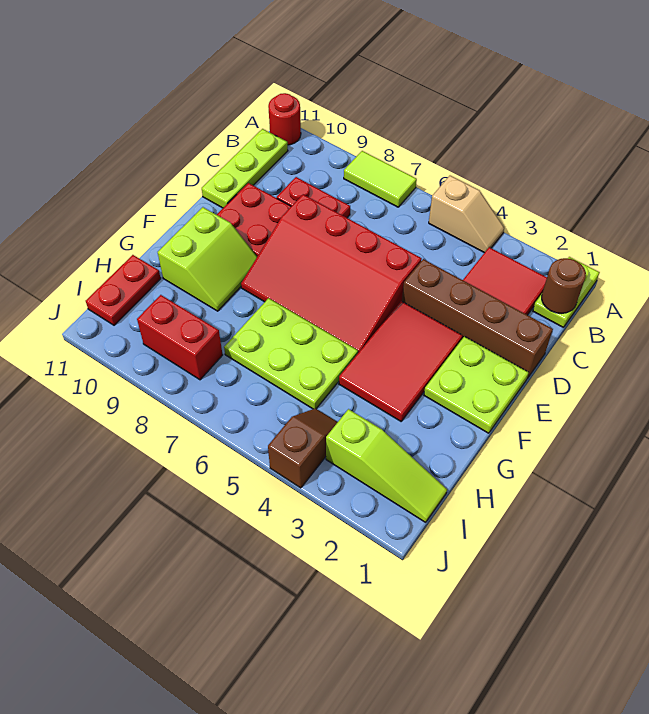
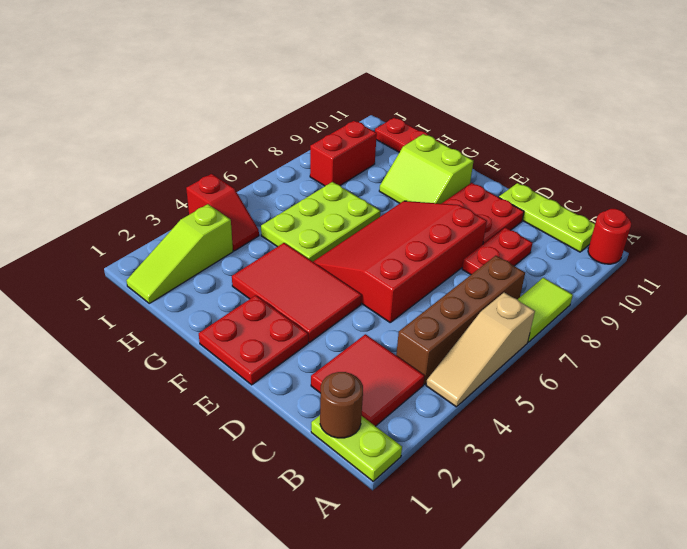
tan 1x2 slope [429,176,504,253] -> tan 1x3 slope [426,292,535,407]
brown 1x4 brick [402,259,553,378] -> brown 1x4 brick moved to [396,256,525,384]
lime 2x2 plate [424,336,529,433] -> red 2x2 plate [199,295,308,385]
brown 1x2 slope [268,408,338,488] -> red 1x2 slope [186,174,259,251]

